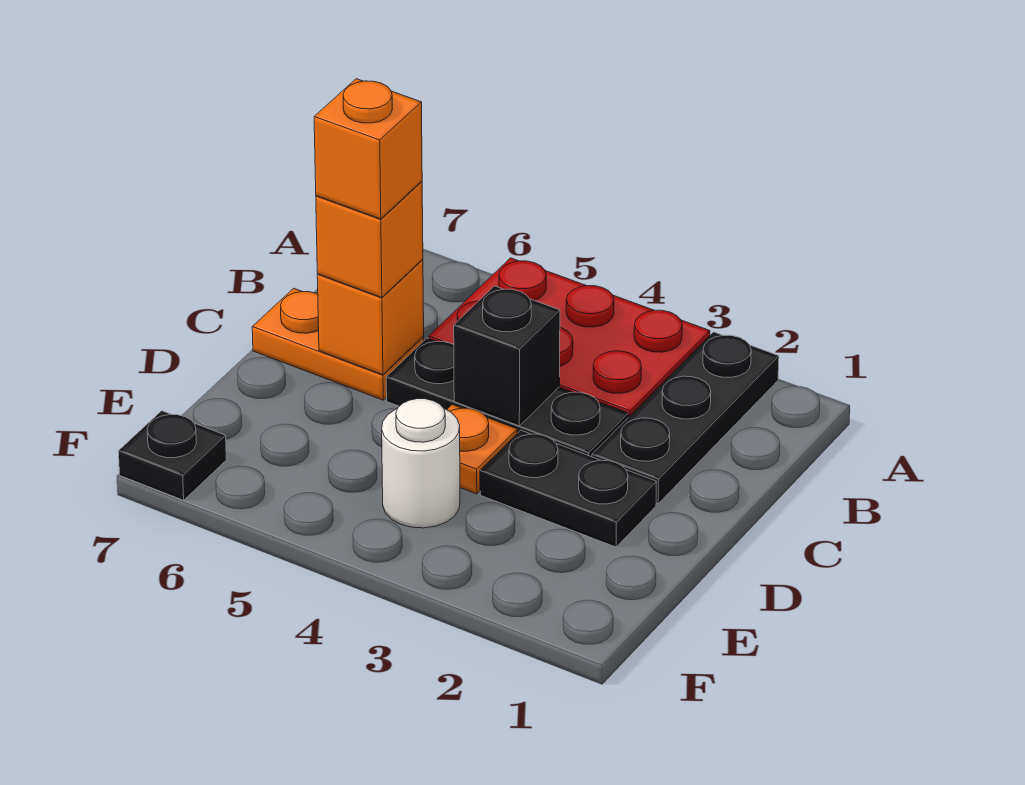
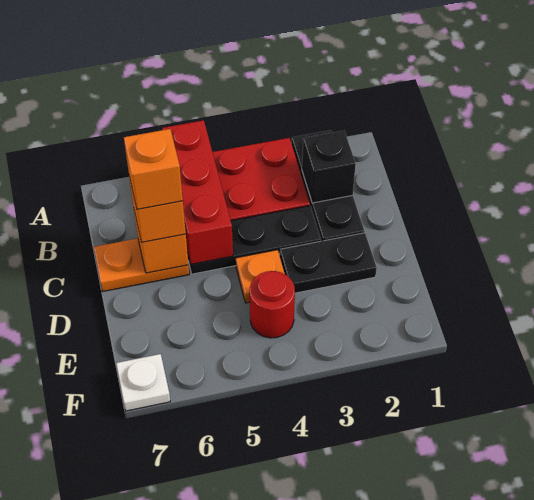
none -> red 1x3 brick [162,120,233,264]
black 1x1 brick [454,286,560,426] -> black 1x1 brick moved to [302,131,356,203]
white 1x1 round brick [382,399,460,528] -> red 1x1 round brick [250,271,295,338]
black 1x1 plate [119,411,226,500] -> white 1x1 plate [116,354,170,411]

